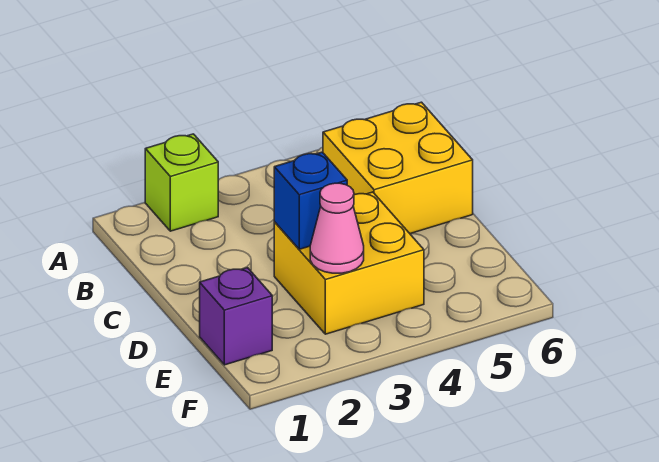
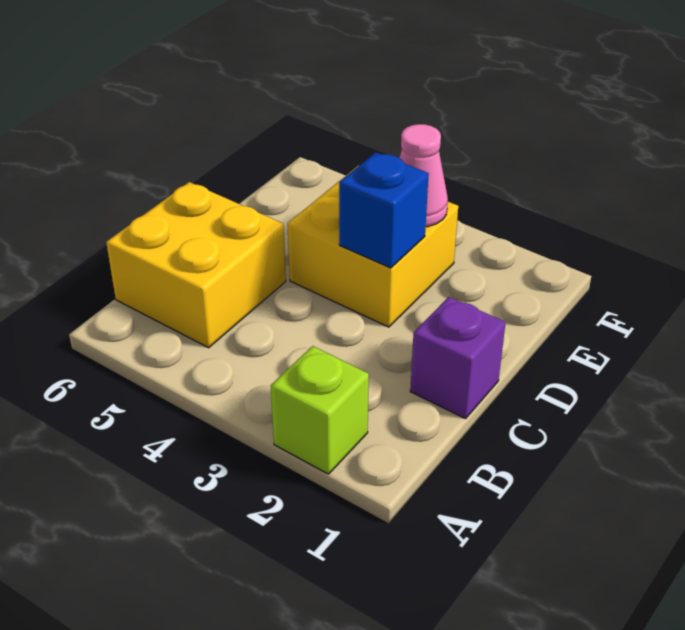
purple 1x1 brick [200,268,272,365] -> purple 1x1 brick moved to [410,297,506,419]

